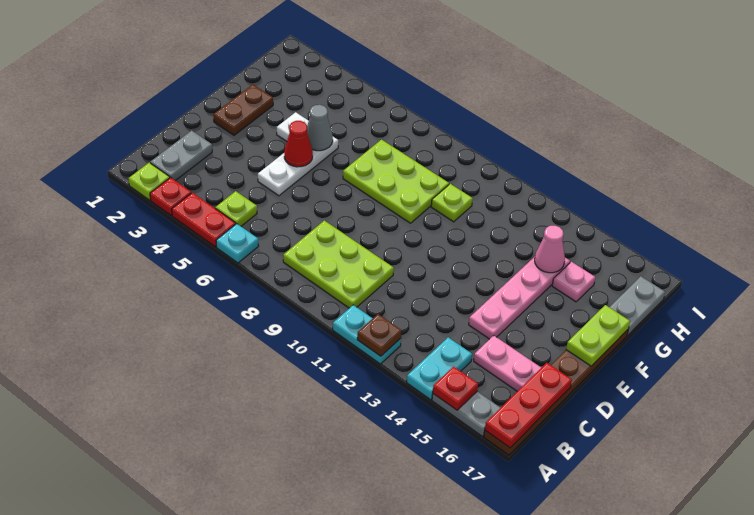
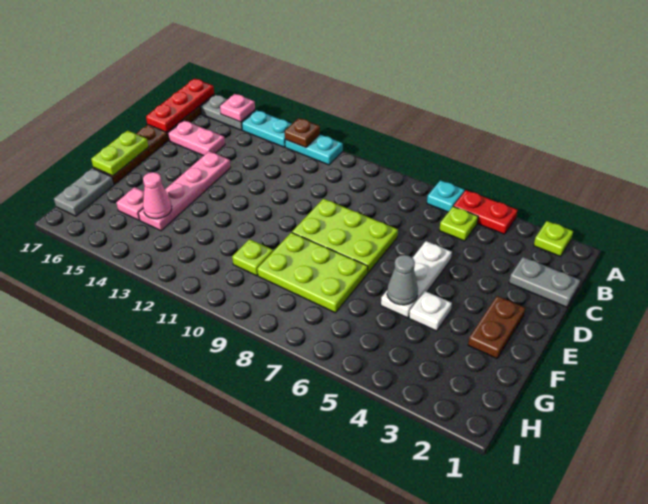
red 1x1 plate [150,177,191,215] -> none
cyan 1x2 plate [407,337,472,400] -> cyan 1x2 plate turned to [242,110,292,147]
red 1x1 plate [433,367,478,410] -> pink 1x1 plate [220,94,255,122]
grey 1x2 plate [150,131,212,181] -> grey 1x2 plate turned to [509,257,580,307]
lime 2x3 plate [283,221,394,308] -> lime 2x3 plate moved to [292,199,398,273]
red 1x1 cone [284,121,313,167] -> none

